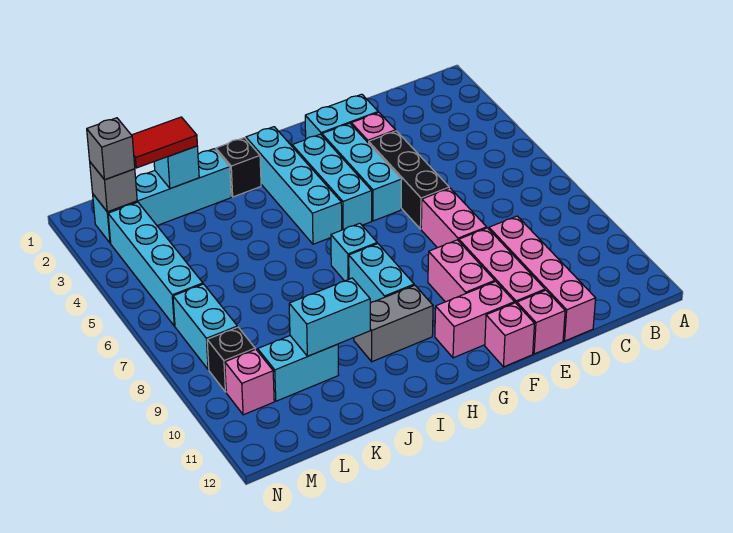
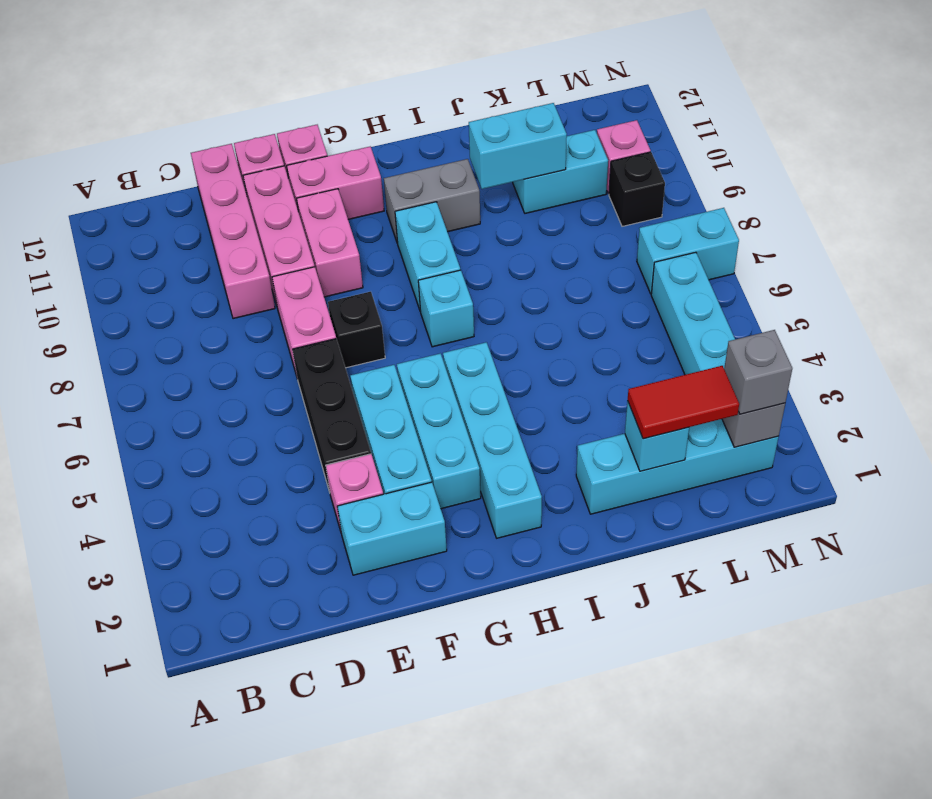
black 1x1 brick [216,138,261,197] -> black 1x1 brick moved to [328,292,385,368]
cyan 1x2 brick [173,284,237,370] -> cyan 1x2 brick turned to [637,208,739,294]

